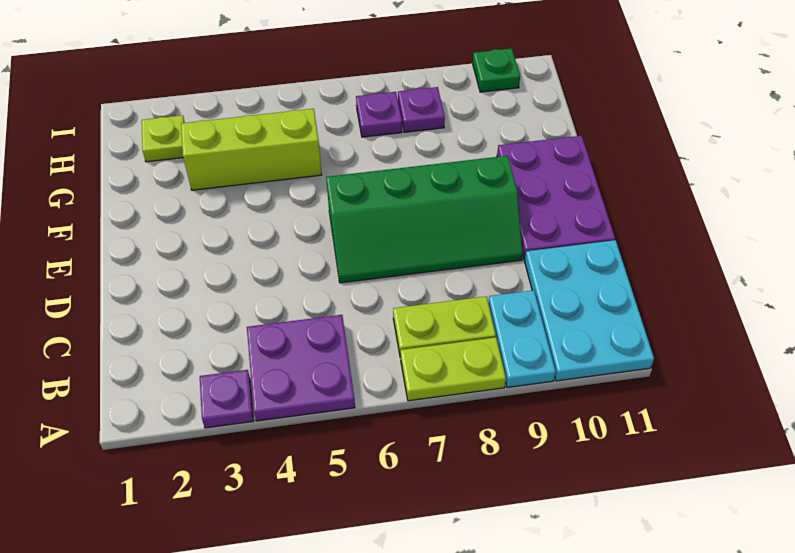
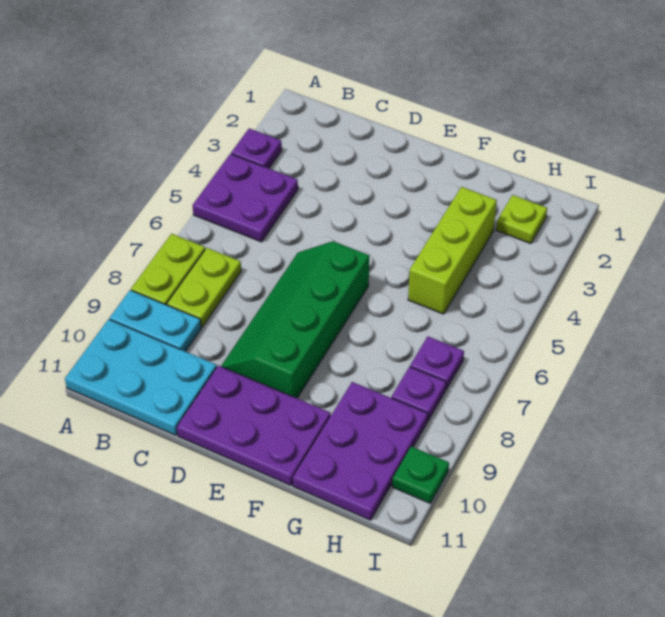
none -> purple 2x3 plate [293,382,428,520]

